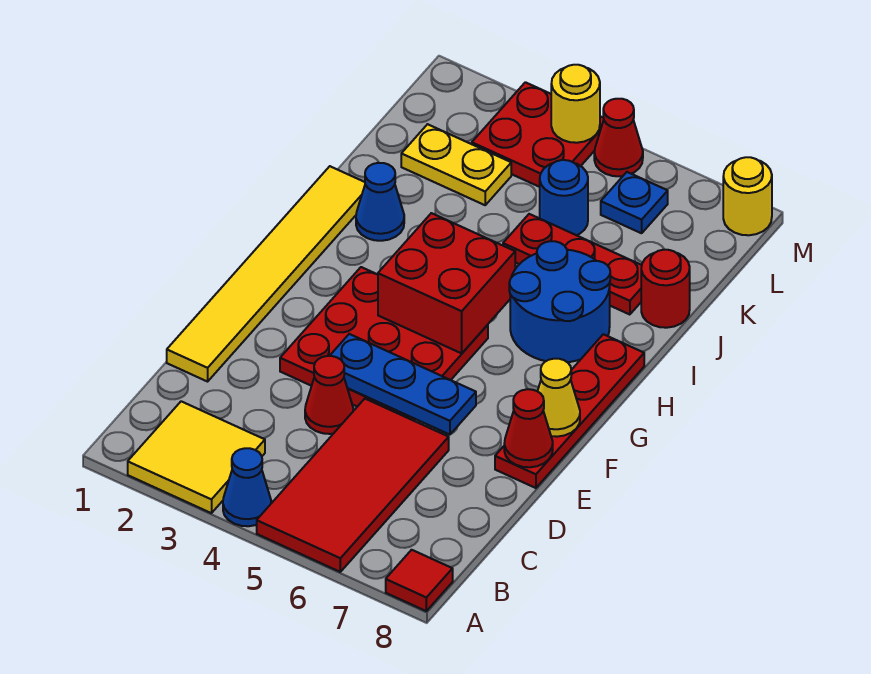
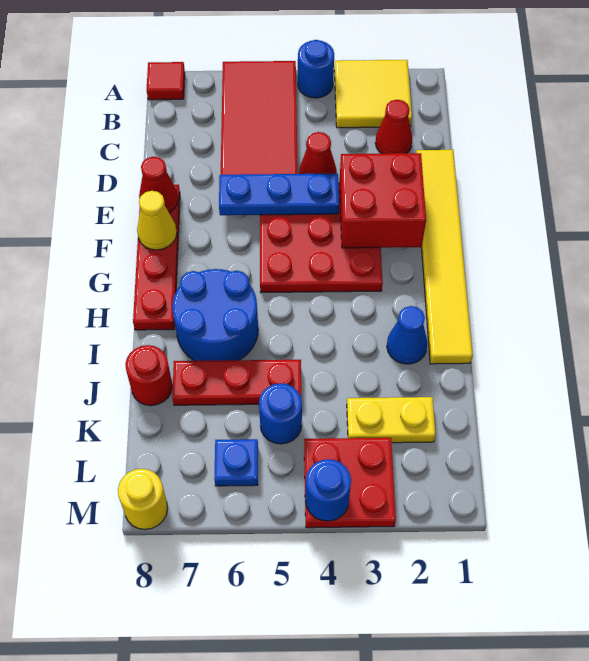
blue 1x1 cone [223,448,271,526] -> blue 1x1 round brick [298,40,334,98]
red 2x2 brick [378,213,515,353] -> red 2x2 brick moved to [339,153,426,248]
yellow 1x1 round brick [551,65,600,143] -> blue 1x1 round brick [305,459,351,521]
red 1x1 cone [594,99,643,176] -> red 1x1 cone moved to [375,100,413,154]

